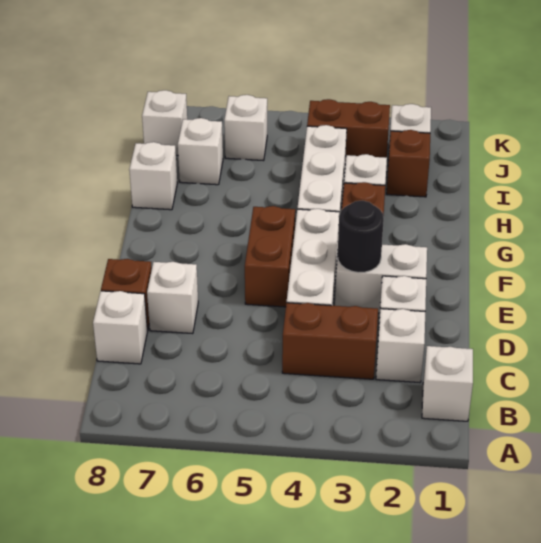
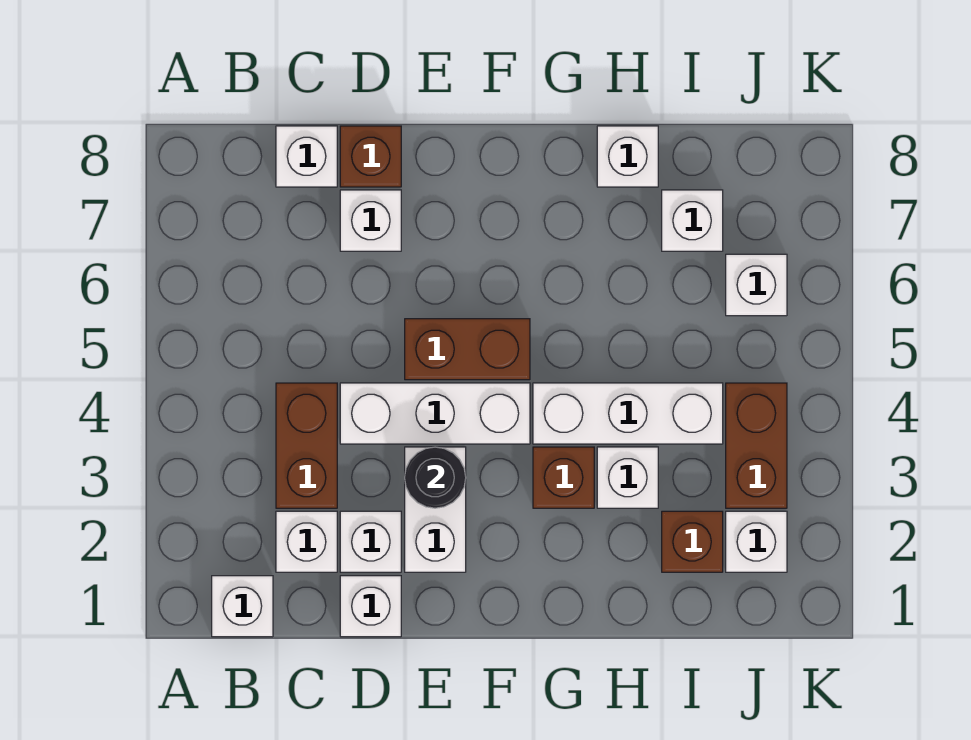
white 1x1 brick [142,90,187,156] -> white 1x1 brick moved to [340,576,401,637]

